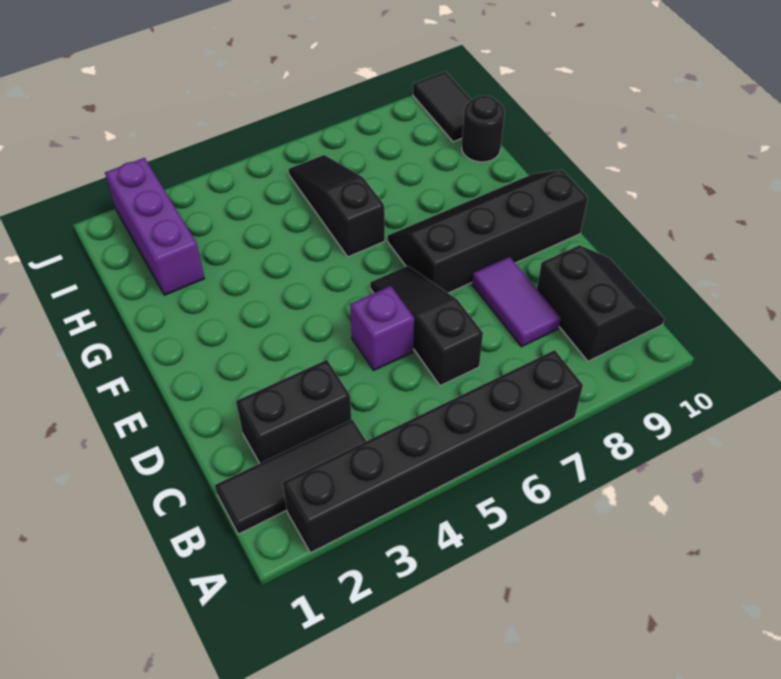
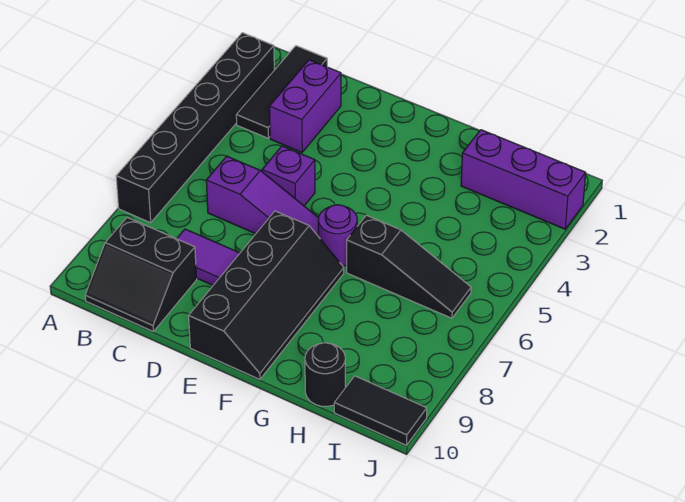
black 1x2 brick [236,360,352,463] -> purple 1x2 brick [269,60,341,152]
black 1x3 slope [370,266,483,386] -> purple 1x3 slope [206,156,319,236]
none -> purple 1x1 round brick [318,205,357,266]

